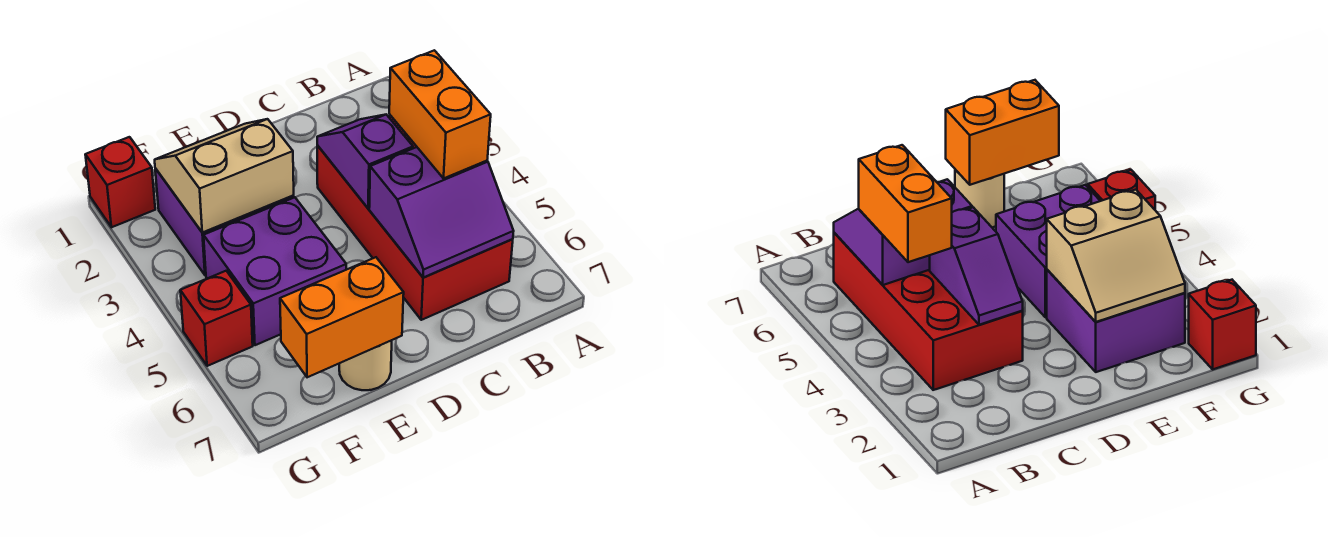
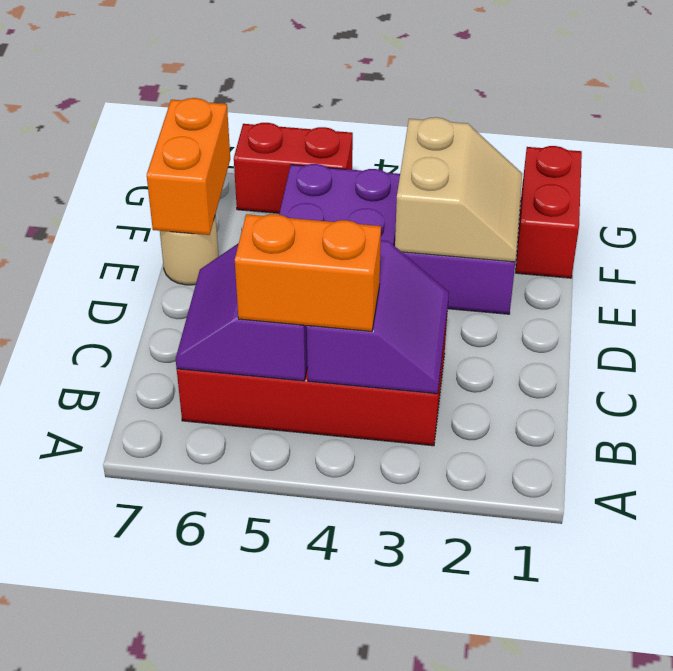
purple 1x2 slope [317,115,413,208] -> purple 2x2 slope [307,240,449,394]
red 1x1 brick [85,137,155,227] -> red 1x2 brick [516,146,582,278]
red 1x1 brick [180,271,253,366] -> red 1x2 brick [234,123,353,213]

